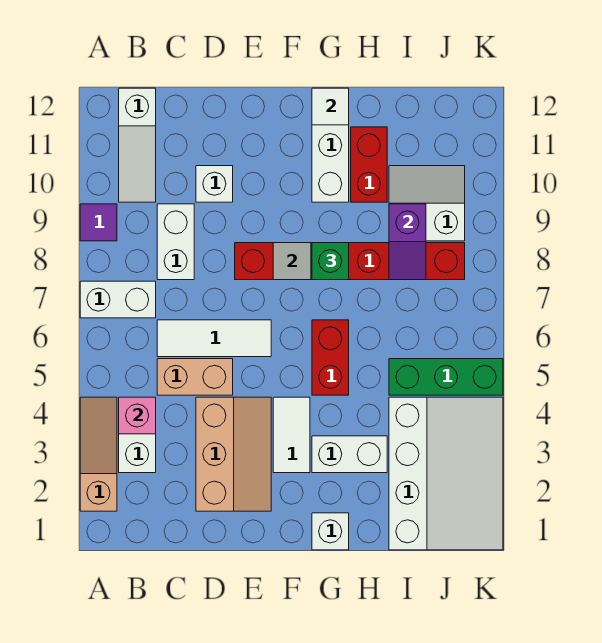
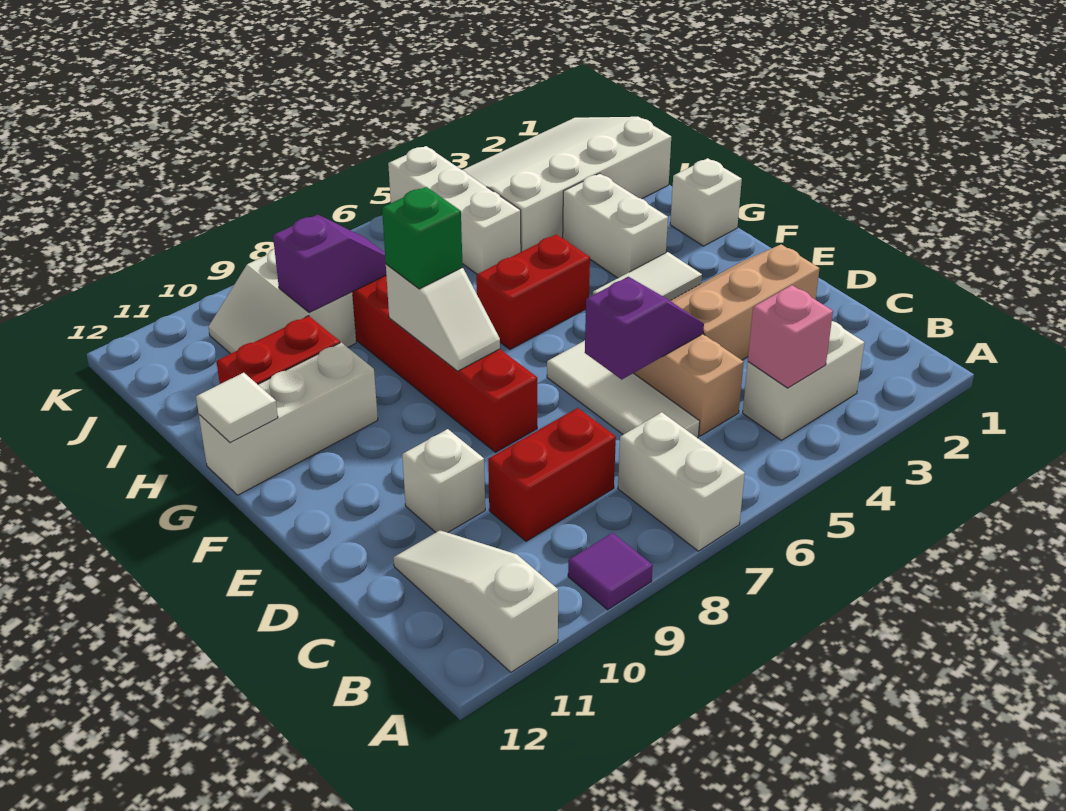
tan 1x3 slope [80,397,117,511] -> none
white 1x3 slope [119,88,156,202] -> white 1x3 slope turned to [393,530,558,672]
white 1x2 brick [157,204,194,280] -> red 1x2 brick [488,408,616,541]
none -> purple 1x2 slope [585,277,704,379]
green 1x3 brick [389,359,503,395] -> white 1x3 brick [388,146,521,274]

